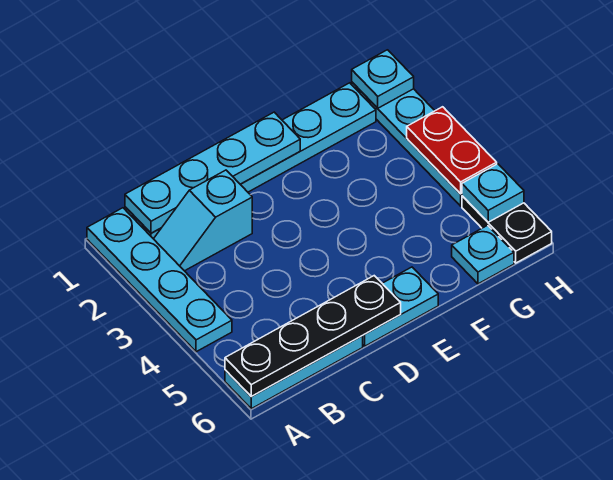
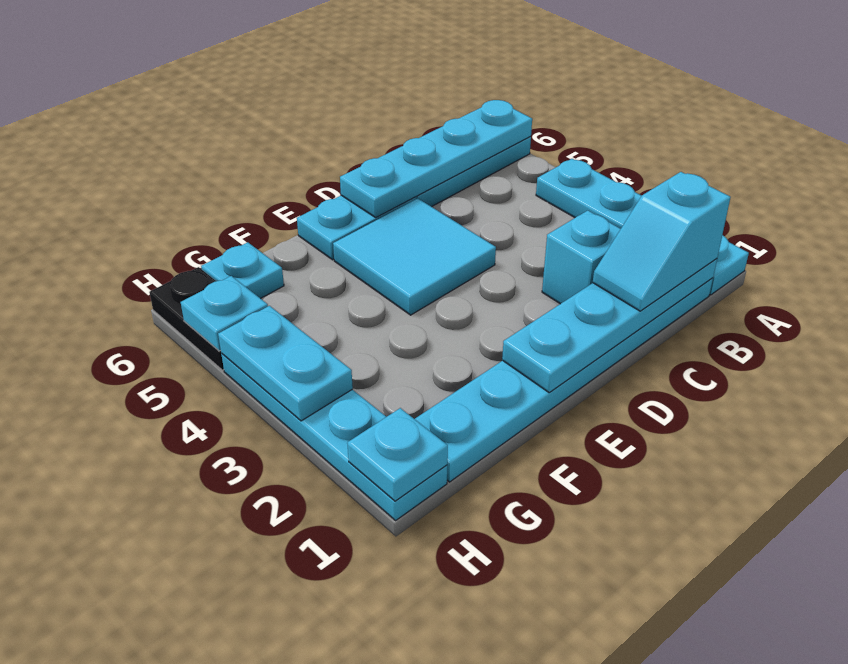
black 1x4 plate [225,276,401,397] -> cyan 1x4 plate [340,100,532,217]
none -> cyan 1x2 slope [593,172,731,311]
none -> cyan 2x2 tile [333,199,496,315]
red 1x2 plate [407,107,497,194] -> cyan 1x2 plate [218,306,353,421]

